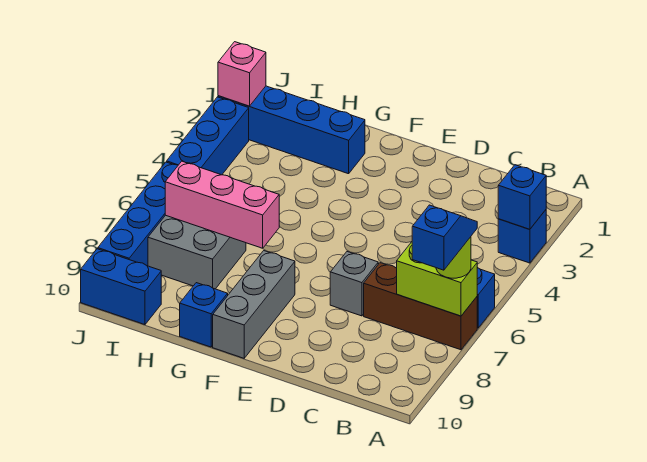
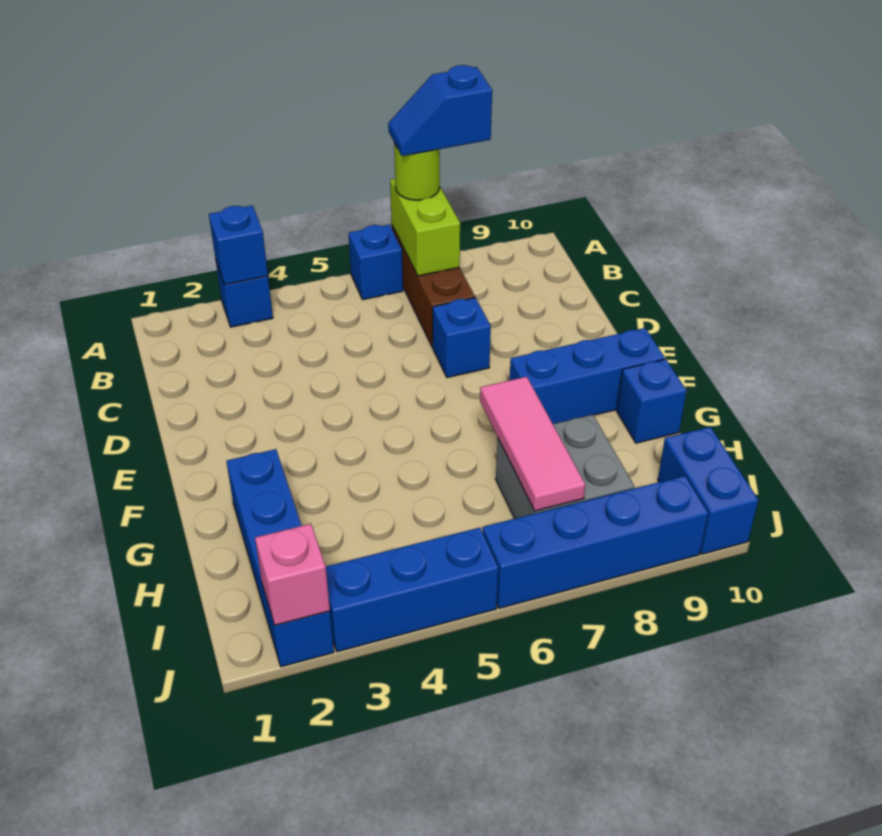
grey 1x1 brick [330,252,378,316] -> blue 1x1 brick [433,298,491,377]
grey 1x3 brick [213,251,295,358] -> blue 1x3 brick [510,328,665,424]
pink 1x3 brick [165,161,279,248] -> pink 1x3 tile [480,377,585,511]

